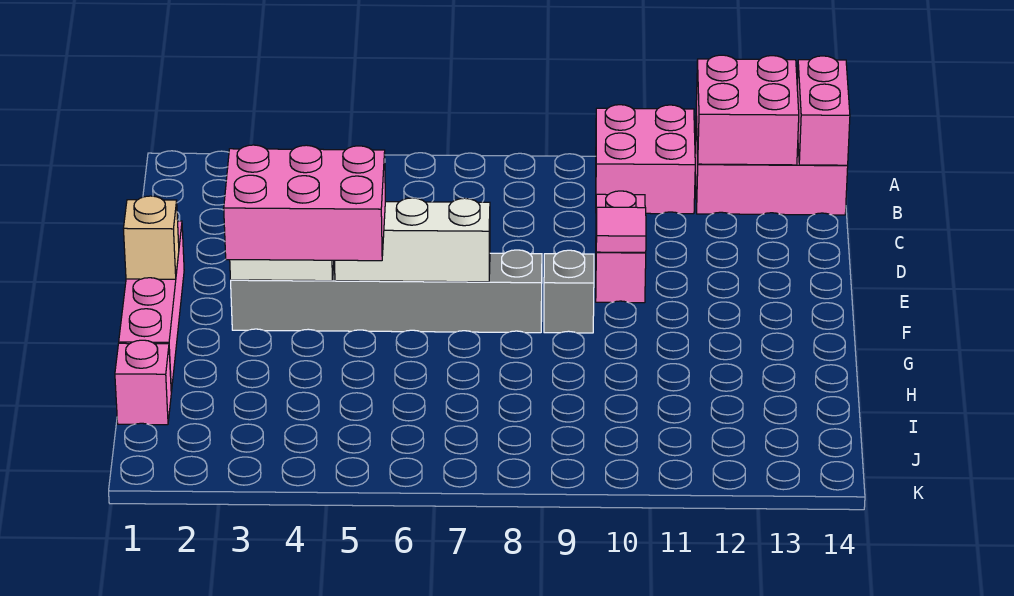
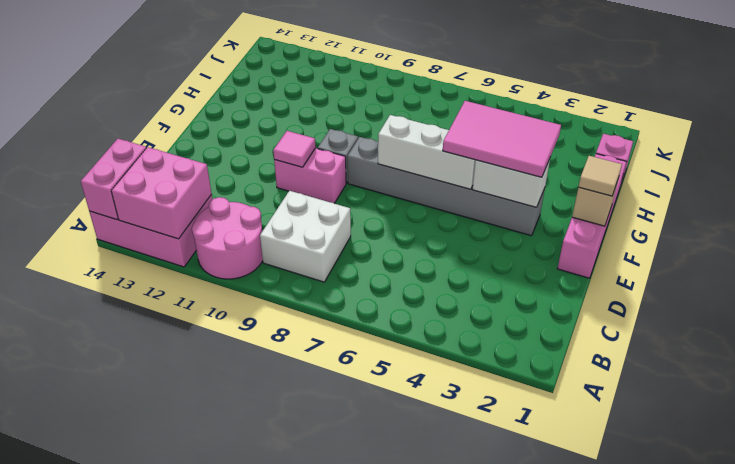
pink 2x2 brick [596,105,695,214] -> pink 2x2 round brick [192,197,263,279]
none -> white 2x2 brick [260,191,351,282]
pink 1x2 brick [596,191,646,303] -> pink 1x2 brick turned to [274,148,346,203]
none -> tan 1x1 tile [578,156,622,196]
pink 2x3 brick [224,145,385,261] -> pink 2x3 tile [443,101,561,177]

